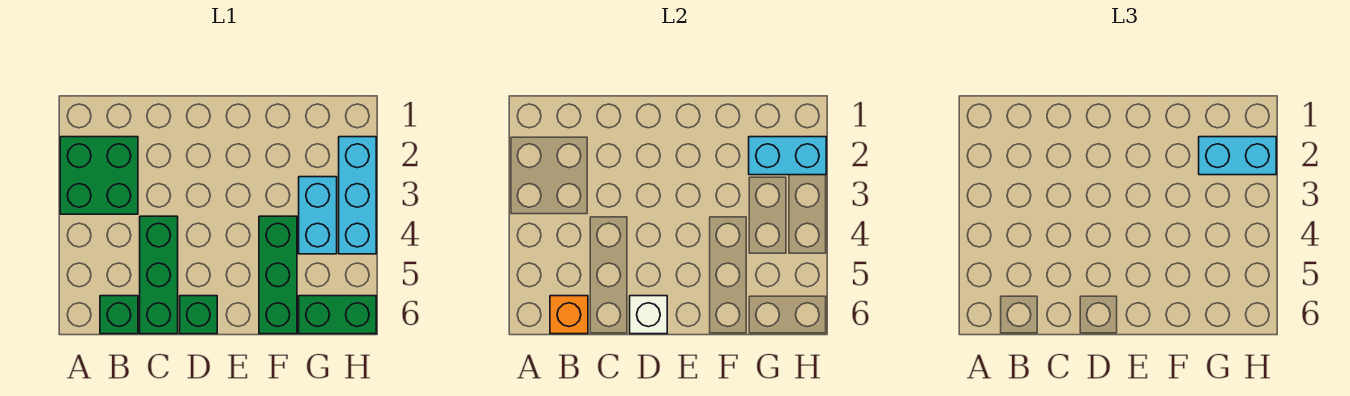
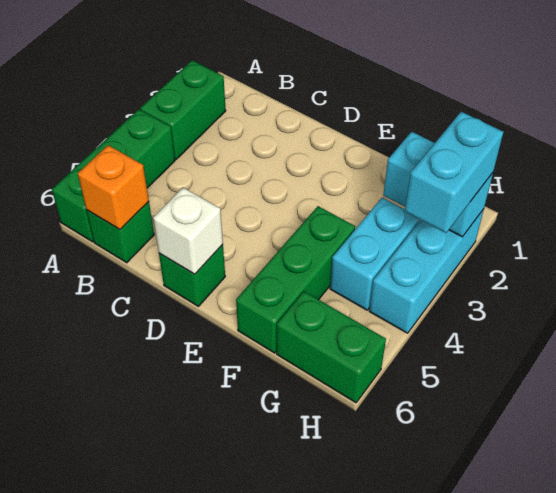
green 2x2 brick [60,137,138,214] -> green 1x2 brick [140,60,226,159]
green 1x3 brick [140,216,178,334] -> green 1x3 brick moved to [52,109,175,242]
cyan 1x2 brick [1199,137,1276,175] -> cyan 1x2 brick turned to [405,112,504,233]

